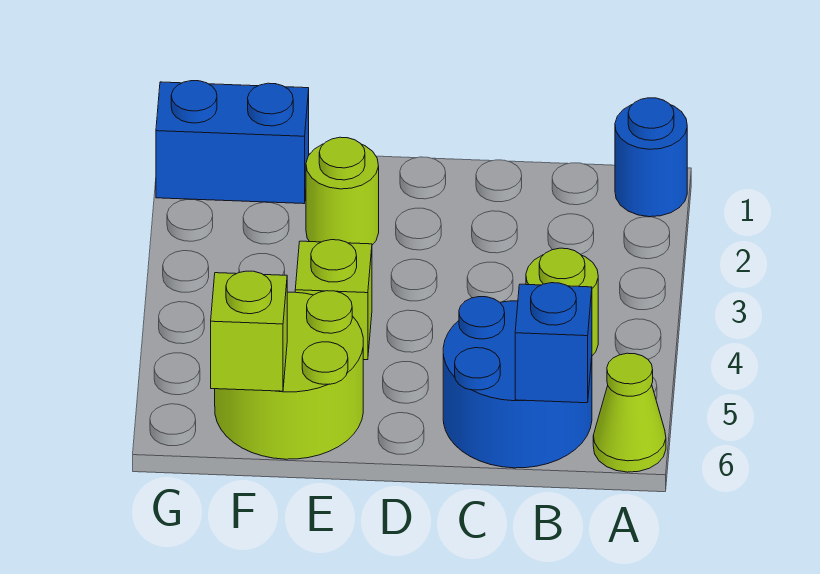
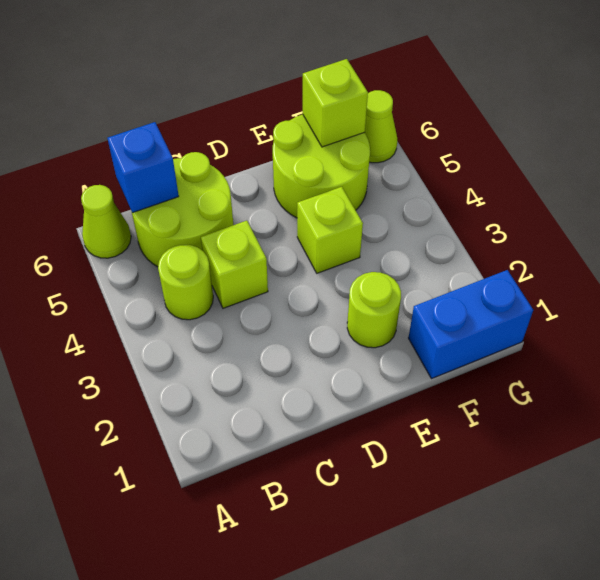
blue 1x1 round brick [615,98,687,217] -> none
blue 2x2 round brick [443,297,592,468] -> lime 2x2 round brick [132,152,233,267]
none -> lime 1x1 brick [201,221,268,308]
none -> lime 1x1 cone [365,90,397,163]

